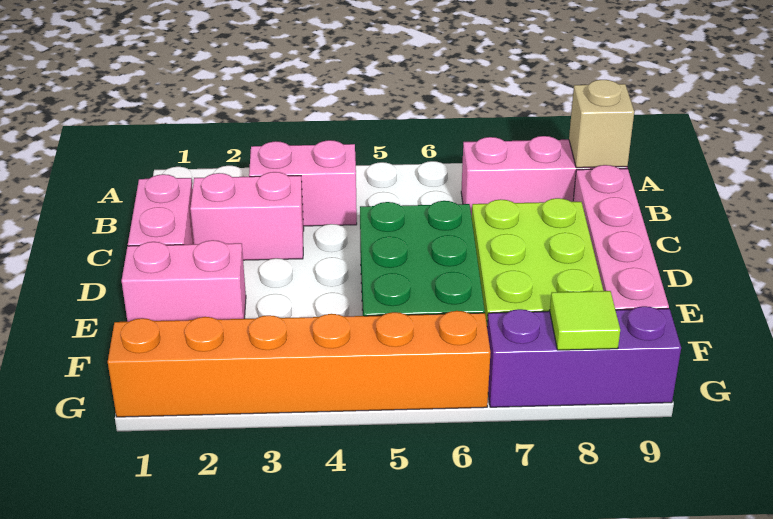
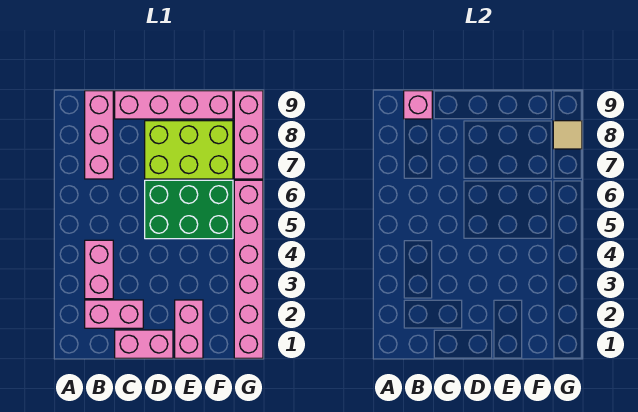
tan 1x1 brick [569,80,634,168] -> pink 1x1 brick [404,91,432,119]
pink 1x2 brick [190,172,304,260] -> pink 1x2 brick turned to [85,300,143,328]
orange 1x6 brick [108,311,491,417] -> pink 1x6 brick [234,180,263,358]
purple 1x3 brick [487,306,681,407] -> pink 1x3 brick [234,91,263,179]
lime 1x1 tile [550,291,620,350] -> tan 1x1 tile [553,121,582,149]

